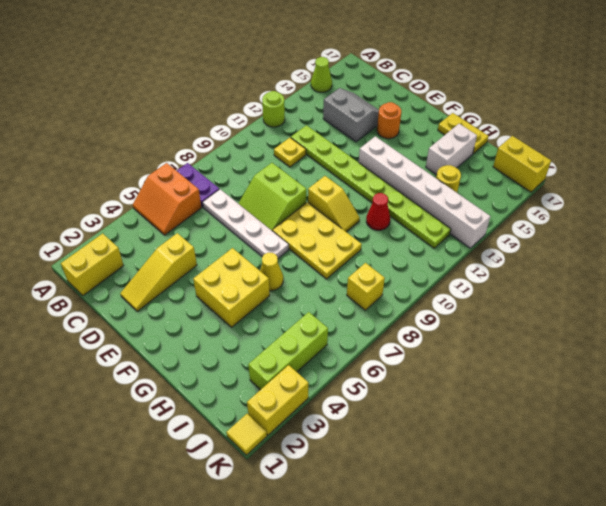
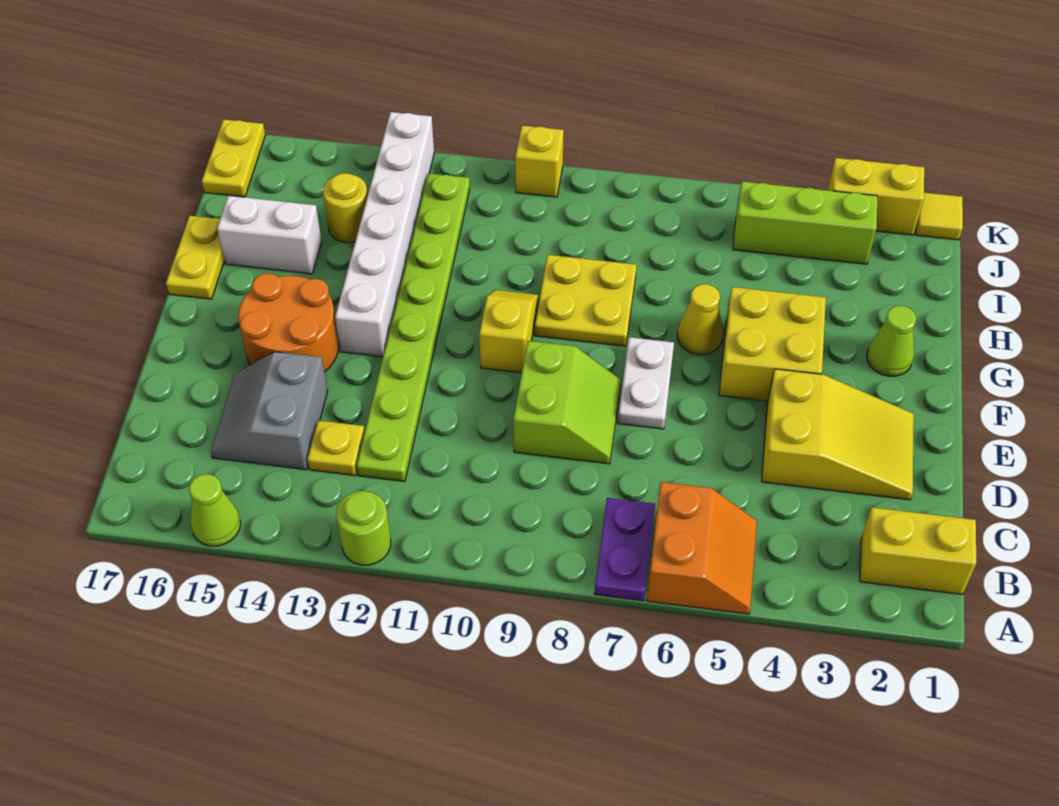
white 1x4 plate [202,189,289,258] -> white 1x2 plate [618,337,674,429]
yellow 1x1 plate [274,138,306,167] -> yellow 1x1 plate moved to [307,420,365,476]
yellow 1x3 slope [120,233,197,311] -> yellow 2x3 slope [762,369,914,500]
orange 1x1 round brick [377,102,401,139] -> orange 2x2 round brick [238,273,339,372]
yellow 2x3 plate [272,202,362,279] -> yellow 2x2 plate [535,255,636,346]
none -> lime 1x1 cone [867,306,916,376]
red 1x1 cone [366,193,390,230] -> none
yellow 1x1 brick [347,263,385,310] -> yellow 1x1 brick moved to [515,126,564,197]
yellow 1x2 brick [493,136,551,192] -> yellow 1x2 plate [202,119,265,197]

